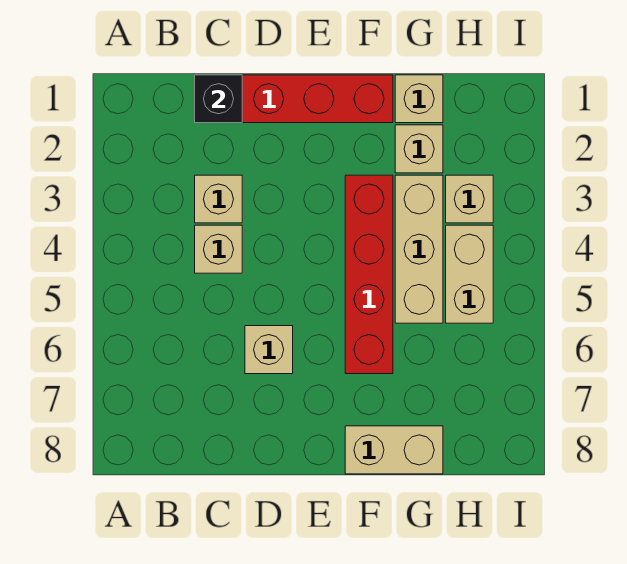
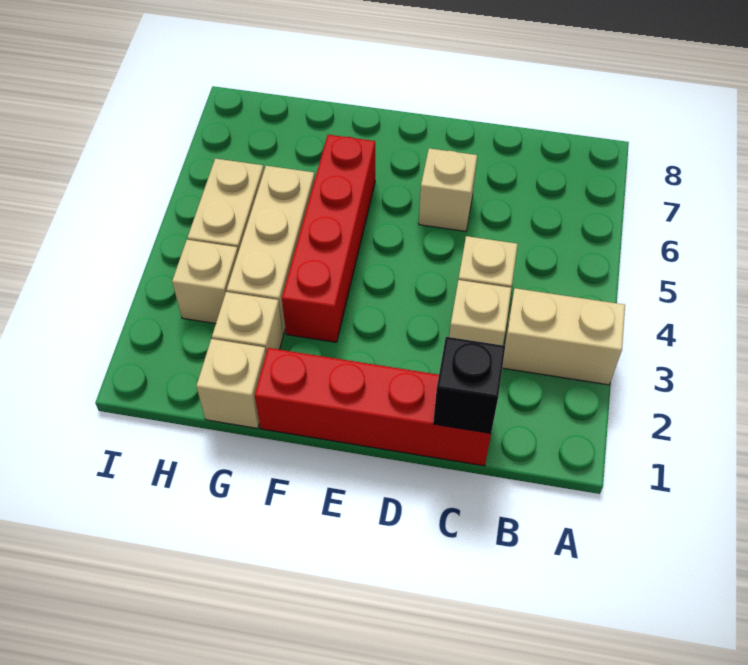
tan 1x2 brick [345,426,443,474] -> tan 1x2 brick moved to [502,288,625,385]

